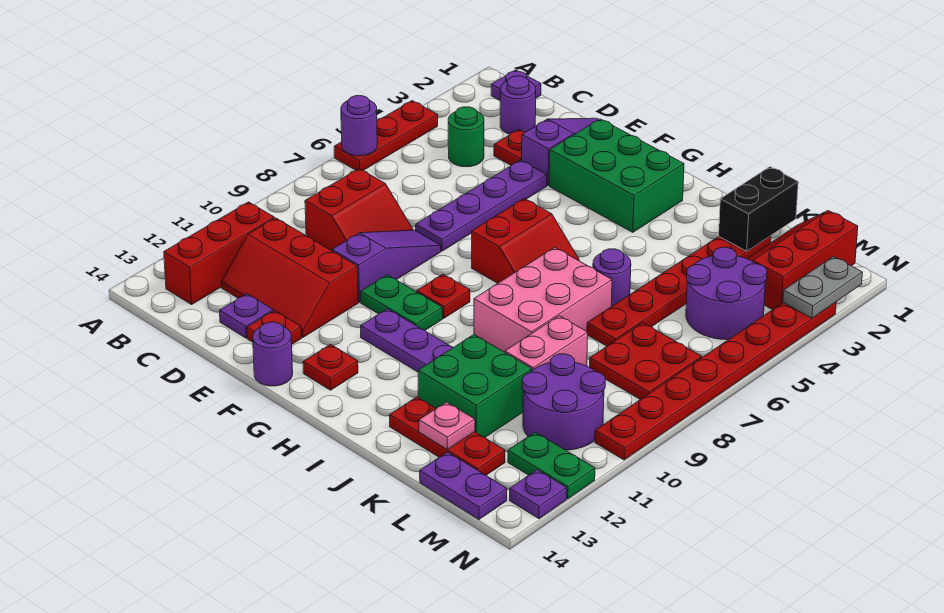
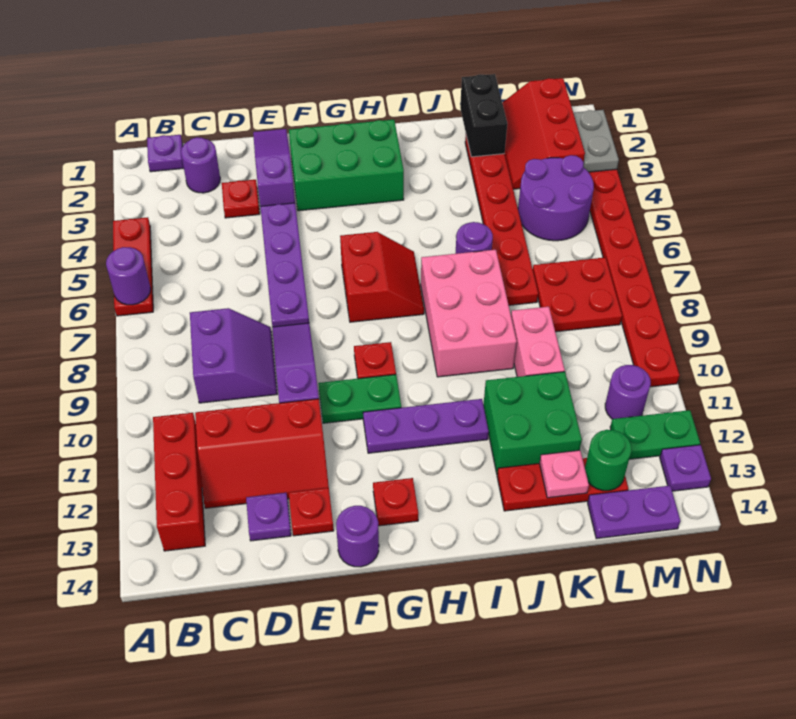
green 1x1 round brick [448,107,484,167] -> green 1x1 round brick moved to [585,430,632,491]
red 2x2 slope [305,169,413,251] -> purple 2x2 slope [190,308,277,403]
purple 2x2 round brick [522,354,605,450] -> purple 1x1 round brick [605,365,651,419]

